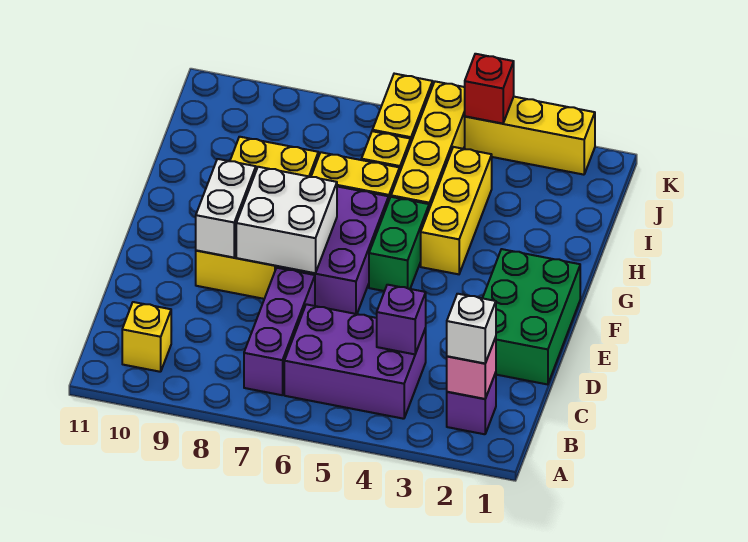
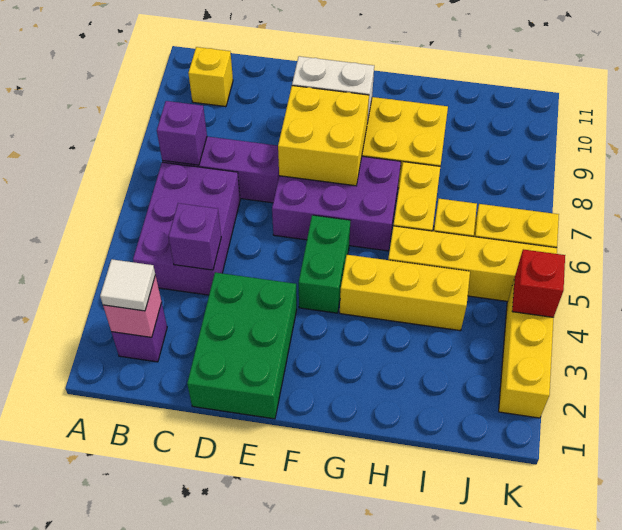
white 1x1 brick [447,294,496,363] -> white 1x1 tile [100,259,155,311]
none -> purple 1x1 brick [157,101,207,165]
green 2x3 brick [483,249,580,385] -> green 2x3 brick turned to [187,272,297,419]
white 2x2 brick [236,167,337,273] -> yellow 2x2 brick [278,86,369,186]
green 1x2 brick [369,197,429,291] -> green 1x2 brick turned to [299,215,350,313]

